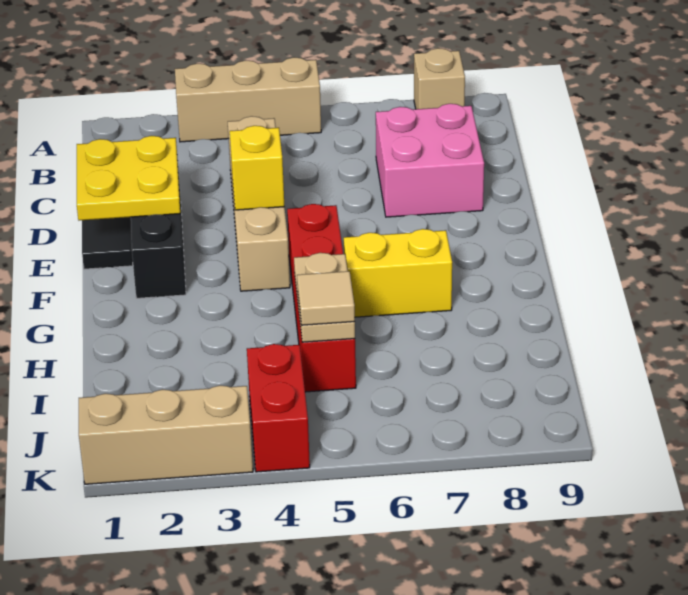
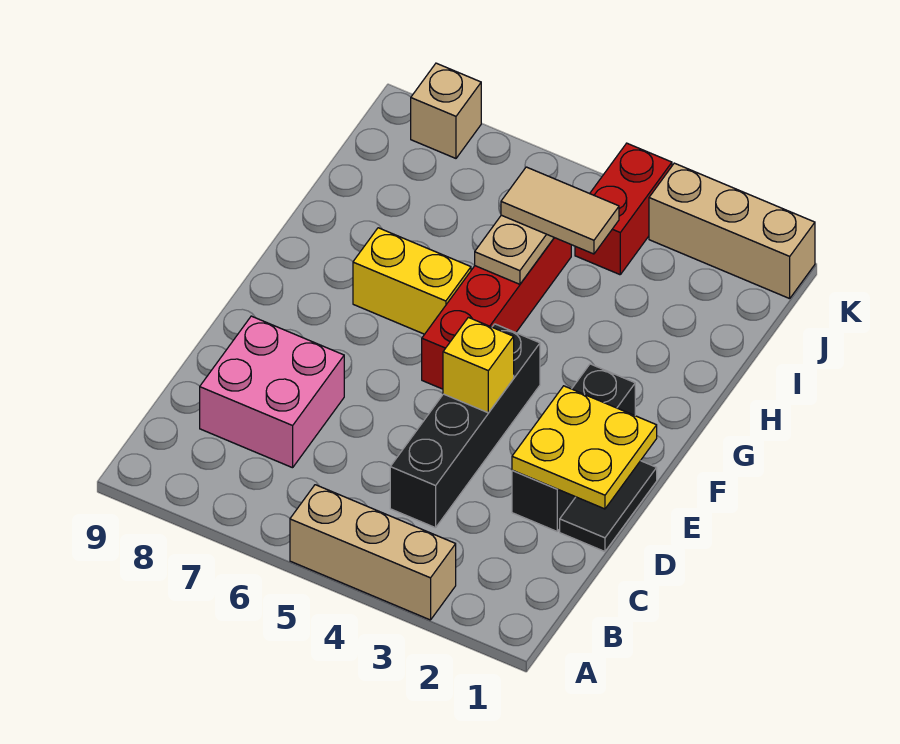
tan 1x1 brick [414,48,465,109] -> tan 1x1 brick moved to [411,63,481,158]
tan 1x4 brick [228,116,290,291] -> black 1x4 brick [390,324,540,528]
tan 1x1 tile [297,271,355,325] -> tan 1x2 tile [501,167,619,254]

